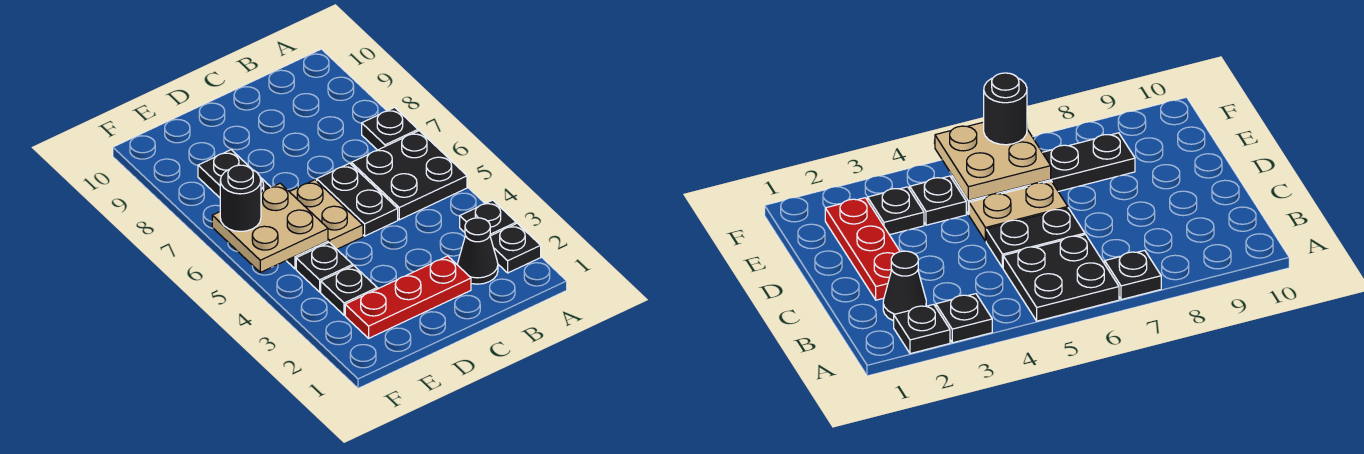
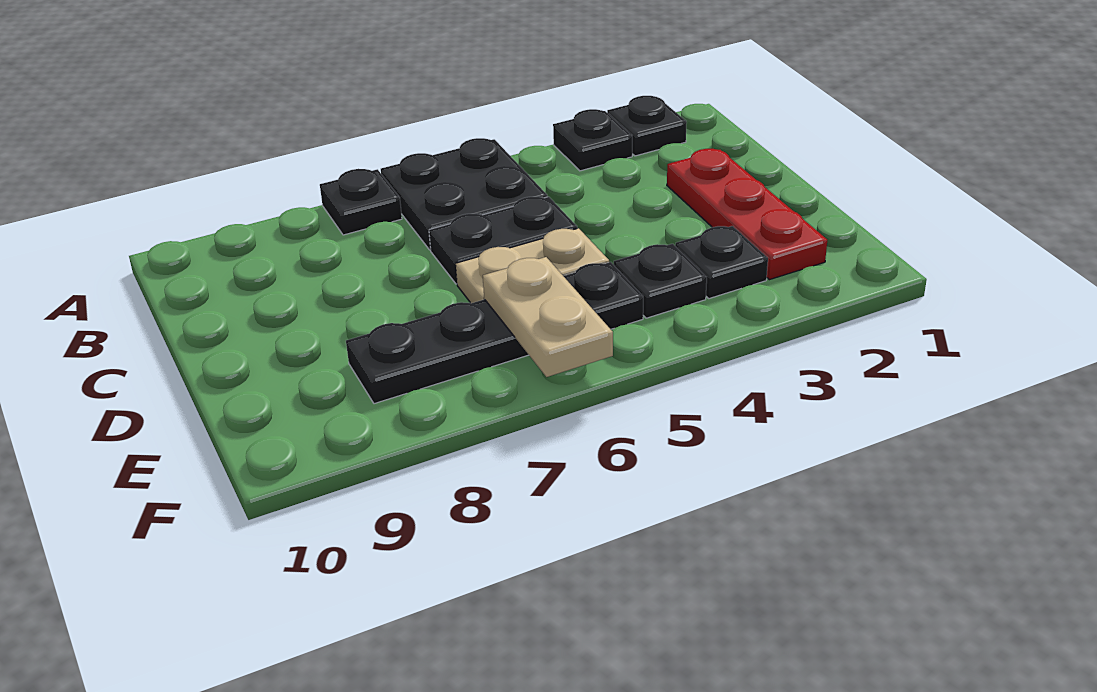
black 1x1 cone [457,218,498,284] -> none
tan 2x2 plate [212,183,328,272] -> tan 1x2 plate [483,257,613,377]
black 1x1 round brick [220,165,261,232] -> none

